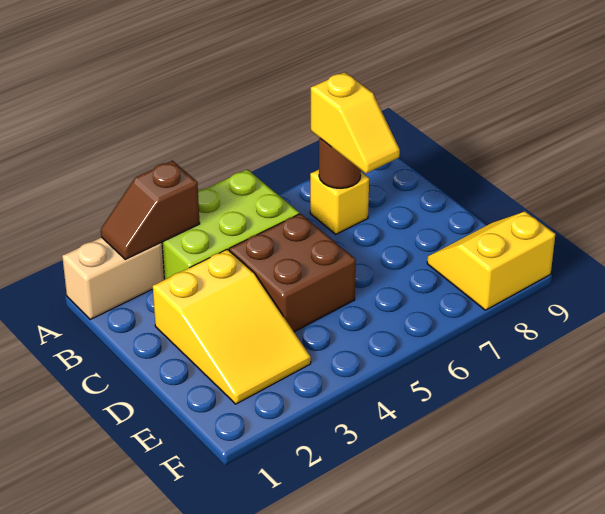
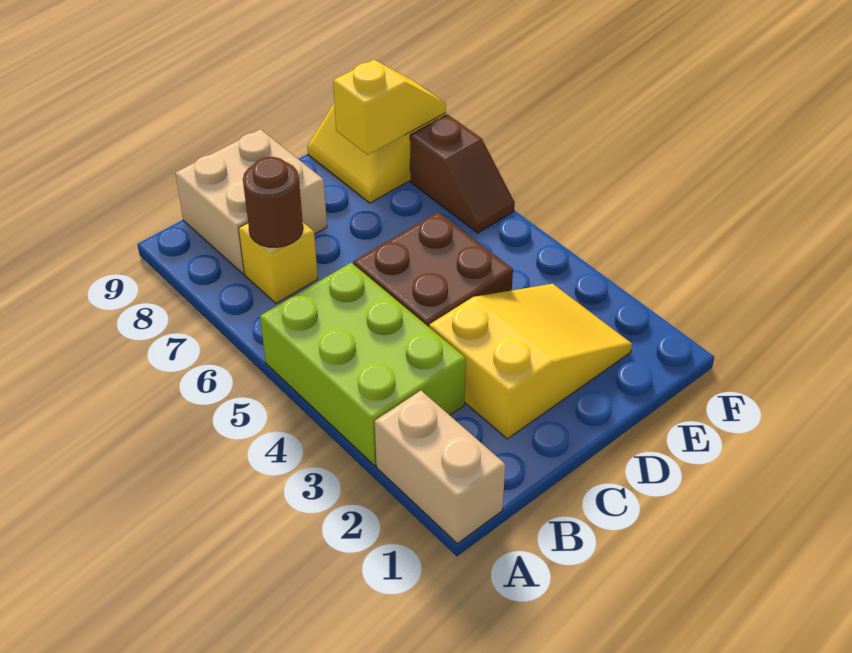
brown 1x2 slope [101,161,200,260] -> brown 1x2 slope moved to [410,115,515,233]
yellow 1x2 slope [311,72,400,173] -> yellow 1x2 slope moved to [333,60,446,155]
none -> tan 2x2 brick [175,129,327,274]

